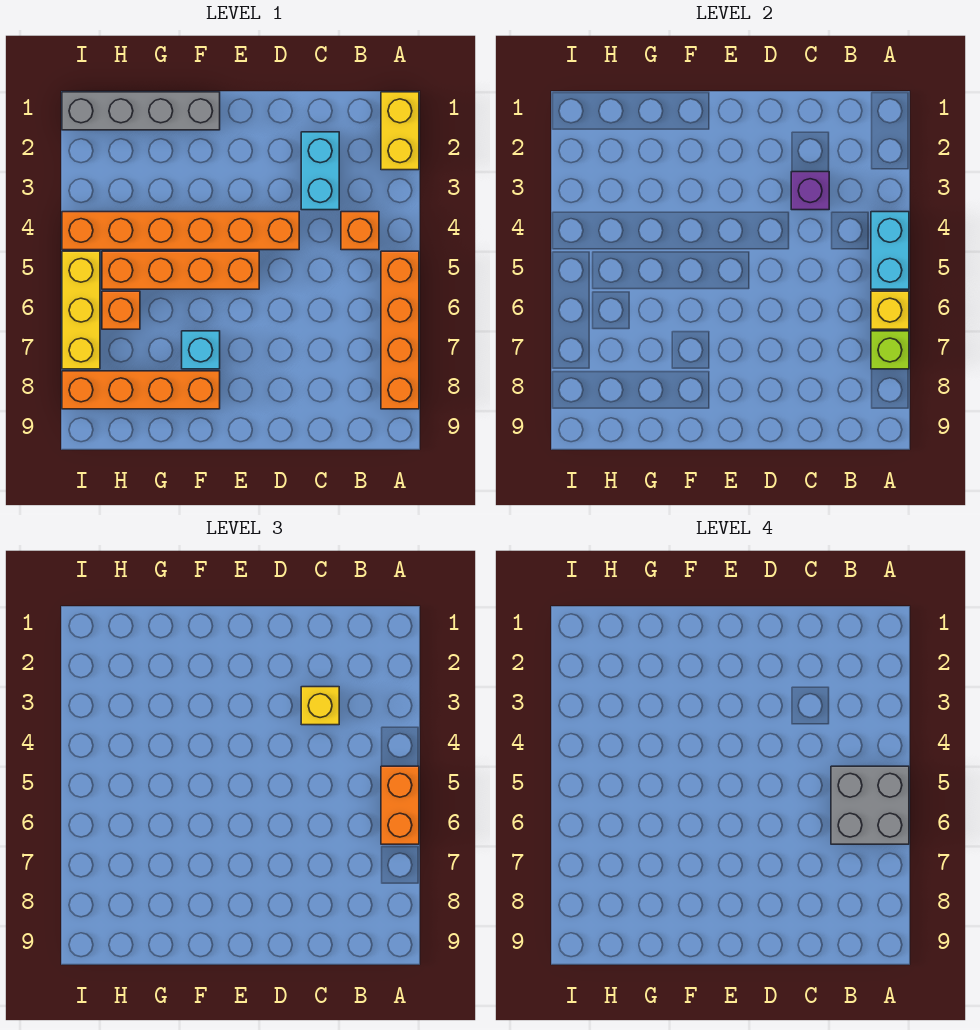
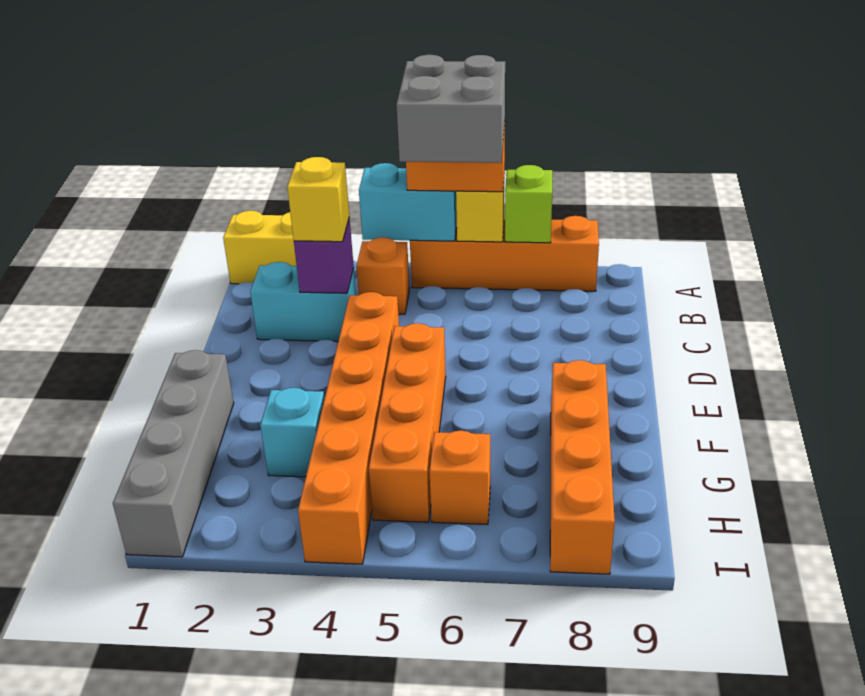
cyan 1x1 brick [182,331,220,369] -> cyan 1x1 brick moved to [260,388,324,477]
yellow 1x3 brick [62,251,100,369] -> none

